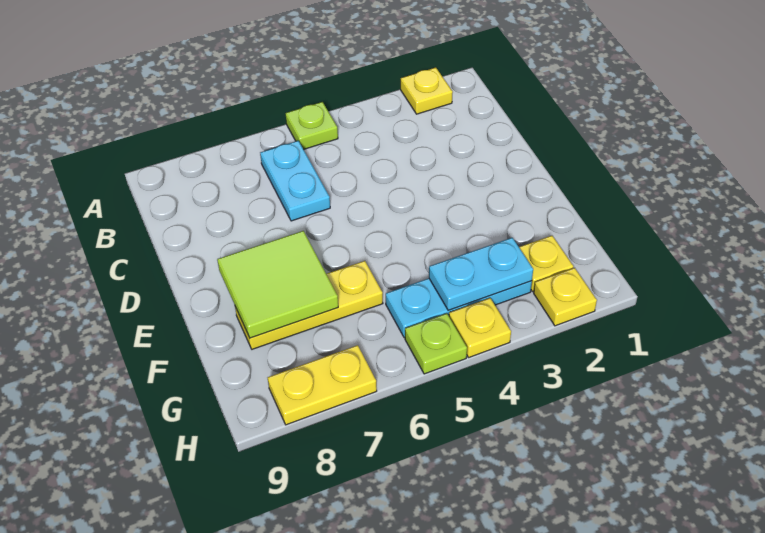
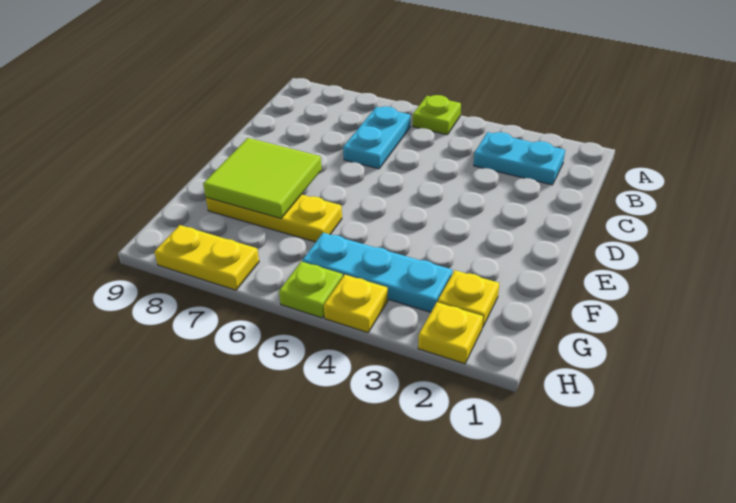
yellow 1x1 plate [401,68,453,114] -> none
cyan 1x2 plate [429,238,533,310] -> cyan 1x2 plate moved to [474,132,565,185]

